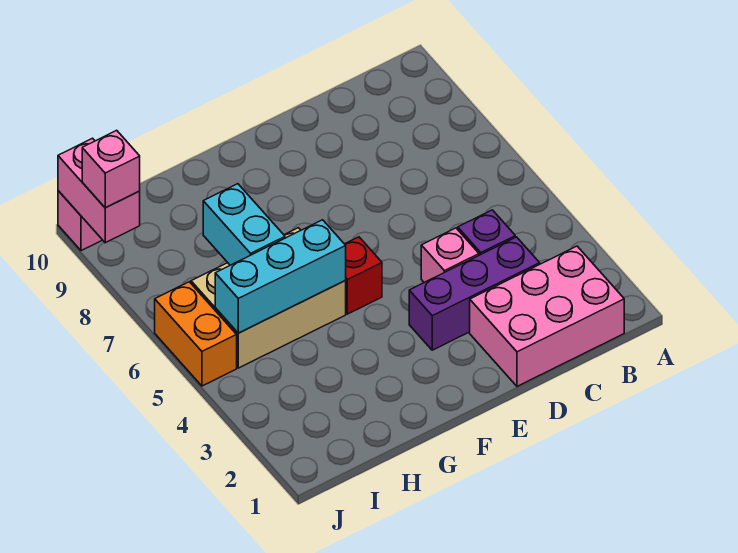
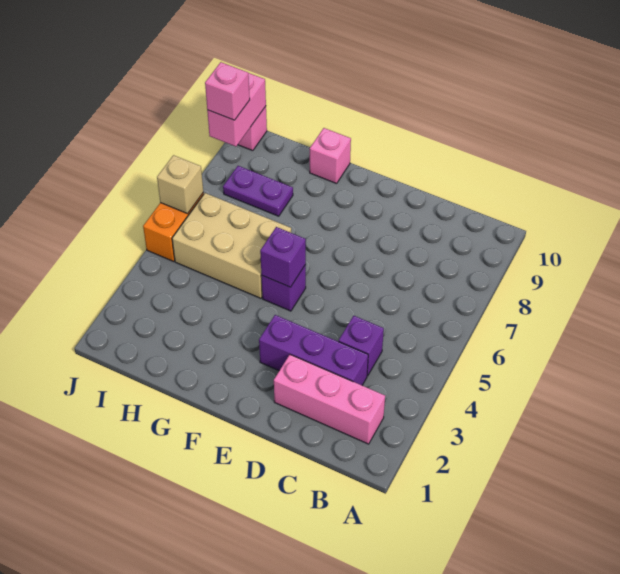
pink 2x3 brick [470,246,624,386] -> pink 1x3 brick [274,355,385,444]
pink 1x1 brick [421,228,479,282] -> pink 1x1 brick moved to [310,128,351,184]
red 1x1 brick [345,237,382,314] -> purple 1x1 brick [261,265,306,311]
none -> purple 1x1 brick [260,227,306,287]
cyan 1x3 brick [215,220,346,333] -> none
cyan 1x2 brick [203,184,285,265] -> none
none -> purple 1x2 plate [223,166,293,216]
none -> tan 1x1 brick [157,155,203,214]

